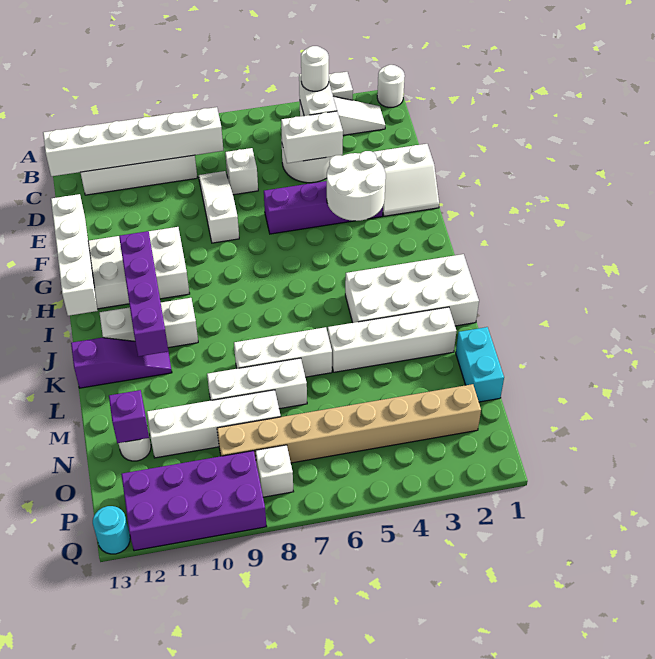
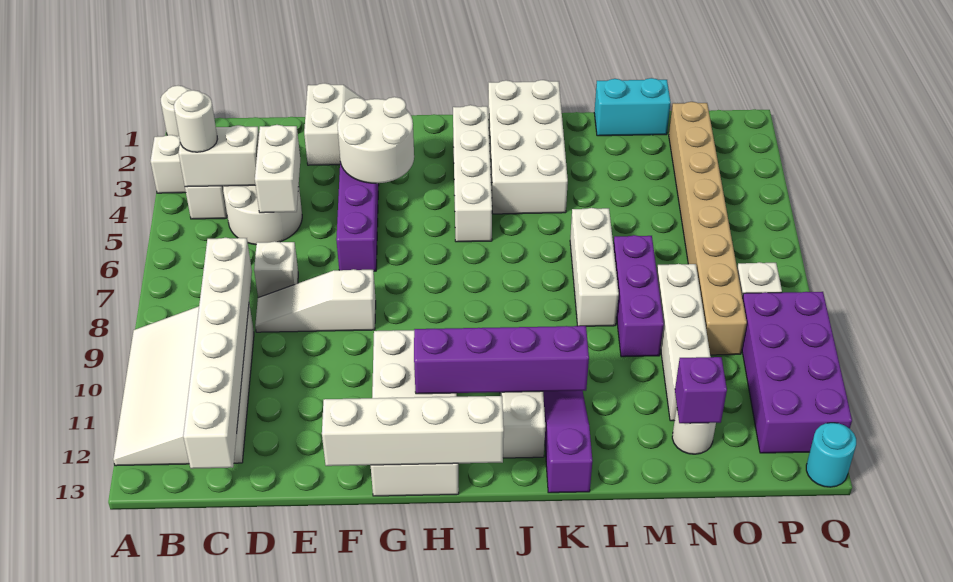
white 1x4 brick [328,307,456,372] -> white 1x4 brick moved to [453,105,492,242]
white 1x3 brick [207,358,307,409] -> purple 1x3 brick [613,235,664,357]

